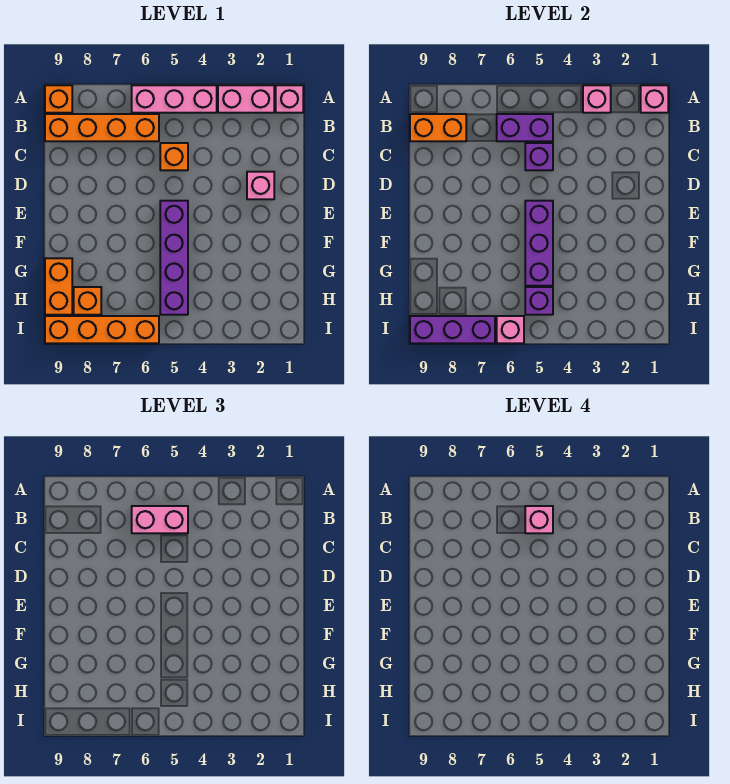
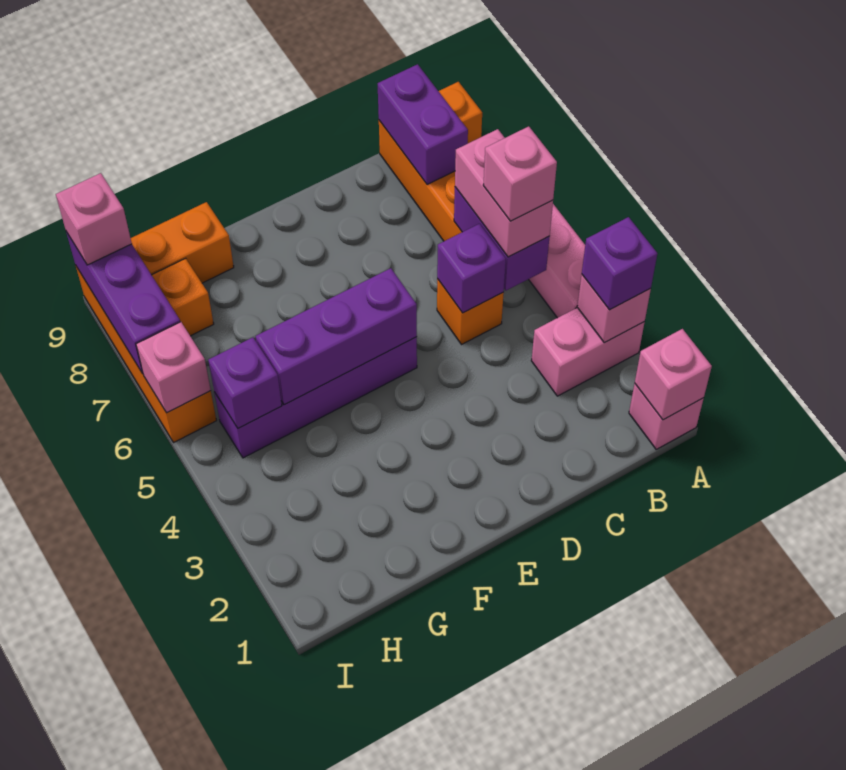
pink 1x2 brick [218,85,274,113] -> pink 1x2 brick turned to [531,308,645,396]
none -> purple 1x1 brick [582,217,657,310]
orange 1x2 brick [410,114,466,141] -> purple 1x2 brick [378,64,468,185]
pink 1x1 brick [247,172,274,199] -> pink 1x1 brick moved to [56,173,132,265]

